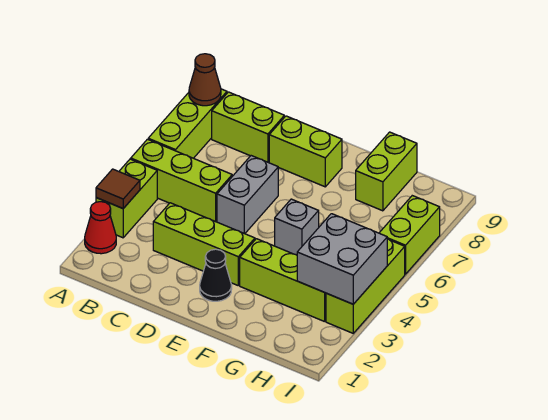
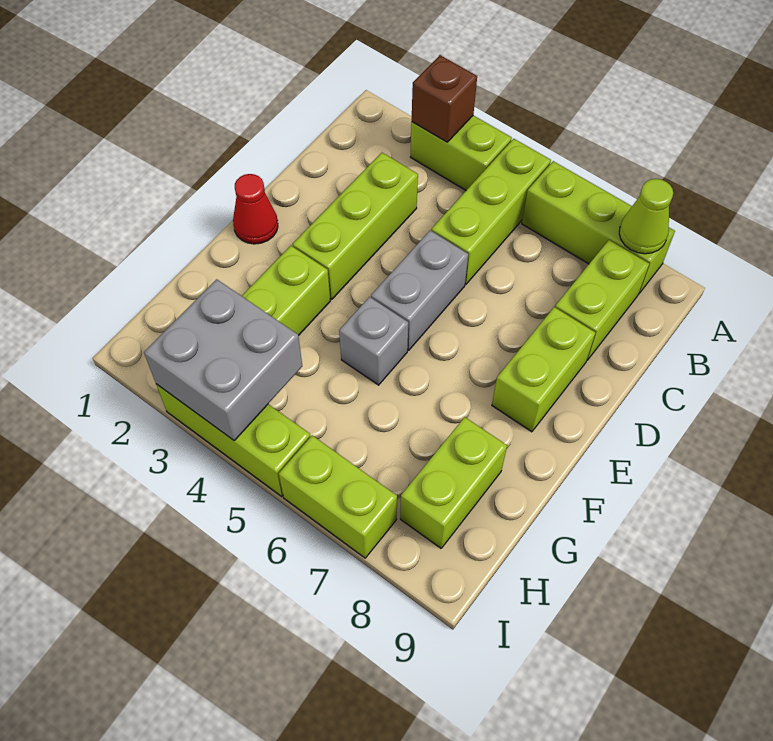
red 1x1 cone [85,202,116,254] -> red 1x1 cone moved to [233,174,278,244]
brown 1x1 tile [96,169,140,208] -> brown 1x1 brick [412,55,477,142]
brown 1x1 cone [189,54,221,106] -> lime 1x1 cone [619,179,673,254]
grey 1x2 brick [217,156,278,234] -> grey 1x2 brick turned to [371,231,468,350]
black 1x1 cone [200,249,232,301] -> none
lime 1x2 brick [356,132,417,211] -> lime 1x2 brick turned to [400,417,507,548]

